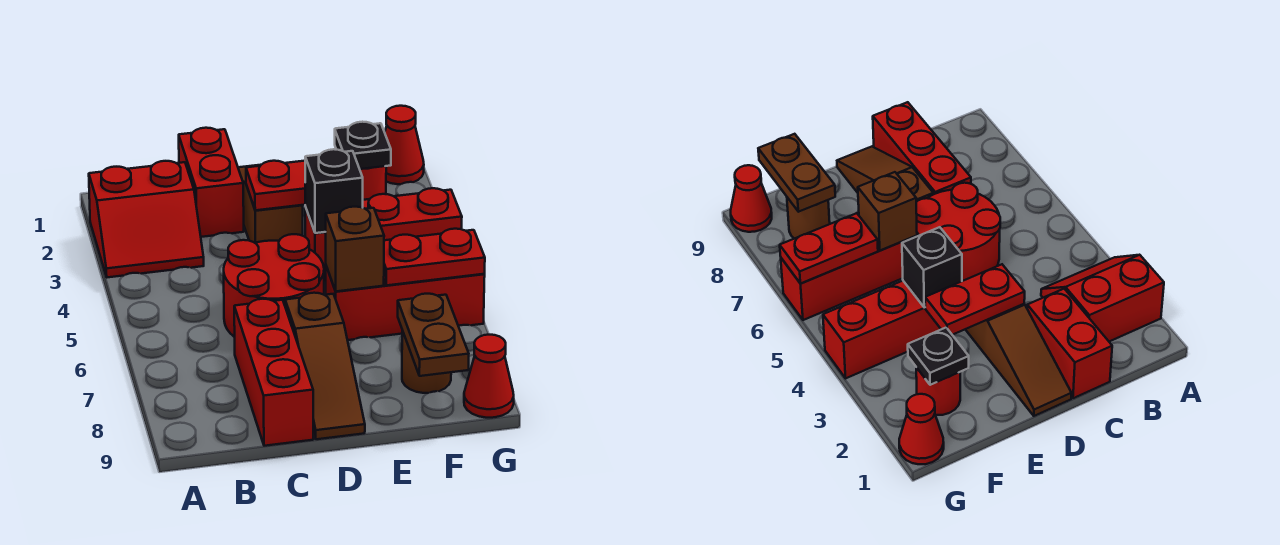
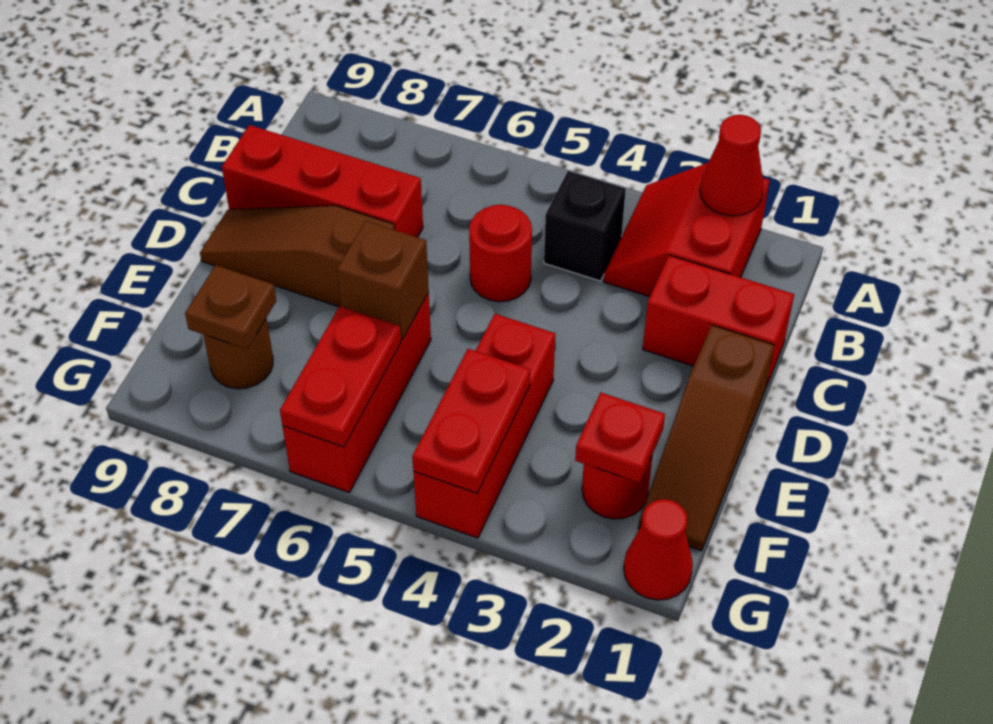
red 2x2 round brick [224,234,324,337] -> red 1x1 round brick [469,205,532,302]
brown 1x3 slope [238,165,303,243] -> brown 1x3 slope turned to [638,325,774,551]
red 1x2 plate [246,161,305,210] -> red 1x2 plate moved to [412,349,530,493]
black 1x1 brick [305,149,363,233] -> black 1x1 brick moved to [544,171,626,281]
black 1x1 plate [335,122,391,169] -> red 1x1 plate [575,393,665,483]
brown 1x2 plate [398,294,469,376] -> brown 1x1 plate [185,265,276,349]
red 1x1 cone [464,335,514,418] -> red 1x1 cone moved to [700,115,764,216]

